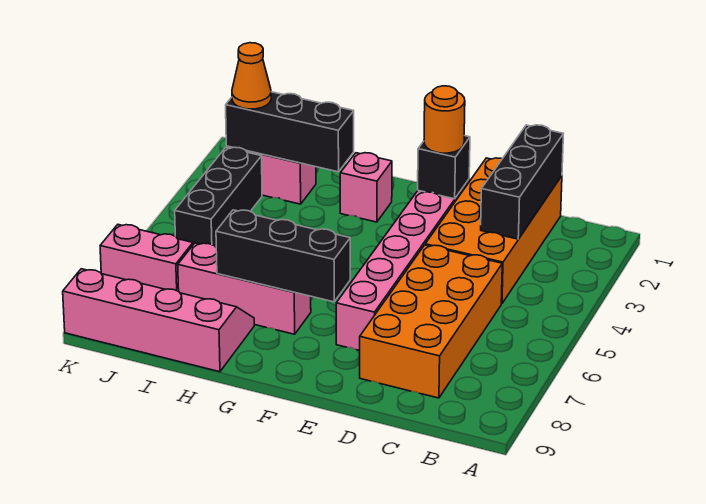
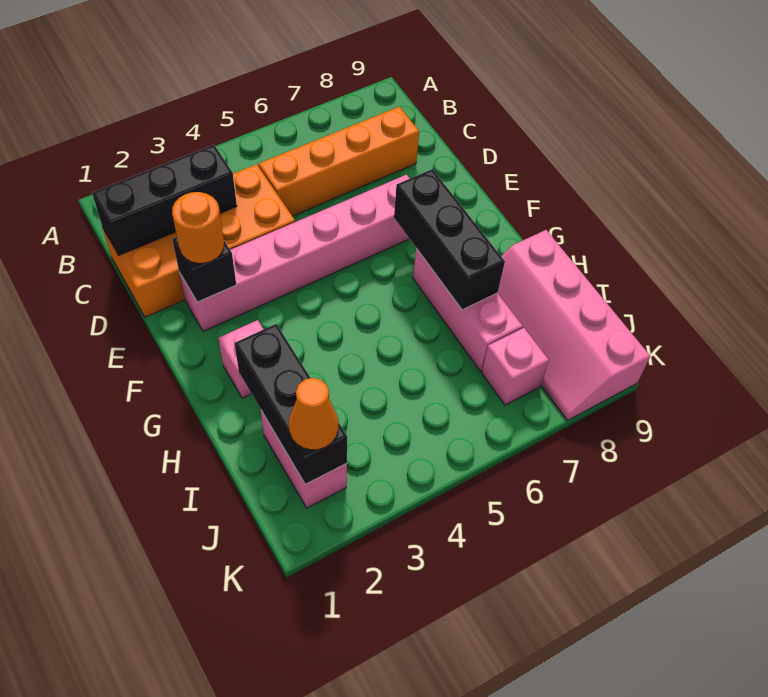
orange 2x4 brick [360,245,502,398] -> orange 1x4 brick [259,106,419,216]
black 1x3 brick [175,147,262,247] -> none
pink 1x2 brick [100,225,193,291] -> pink 1x1 brick [482,328,549,405]

